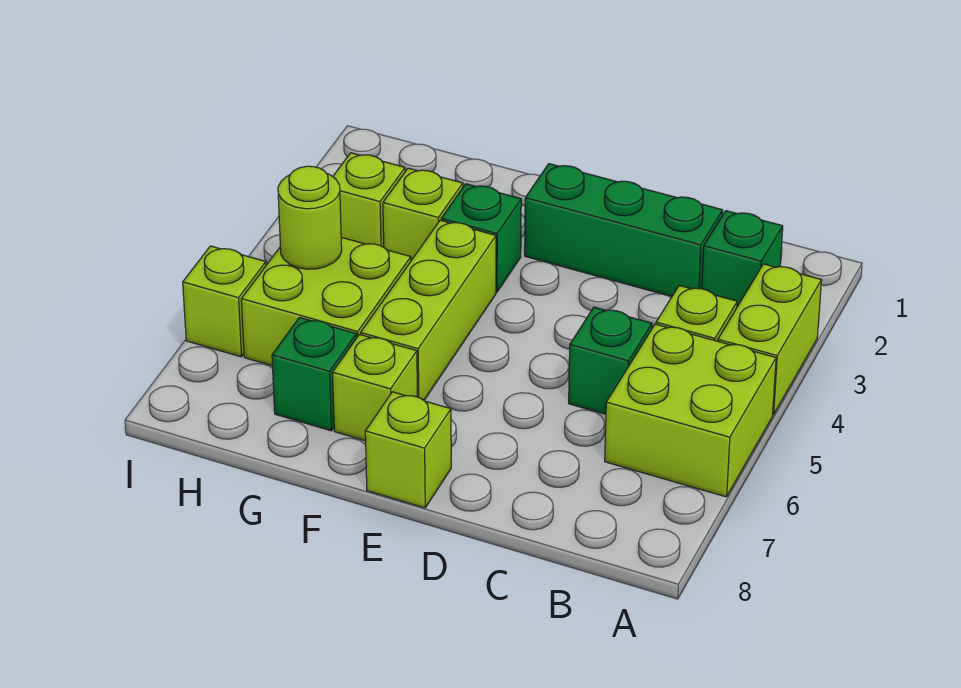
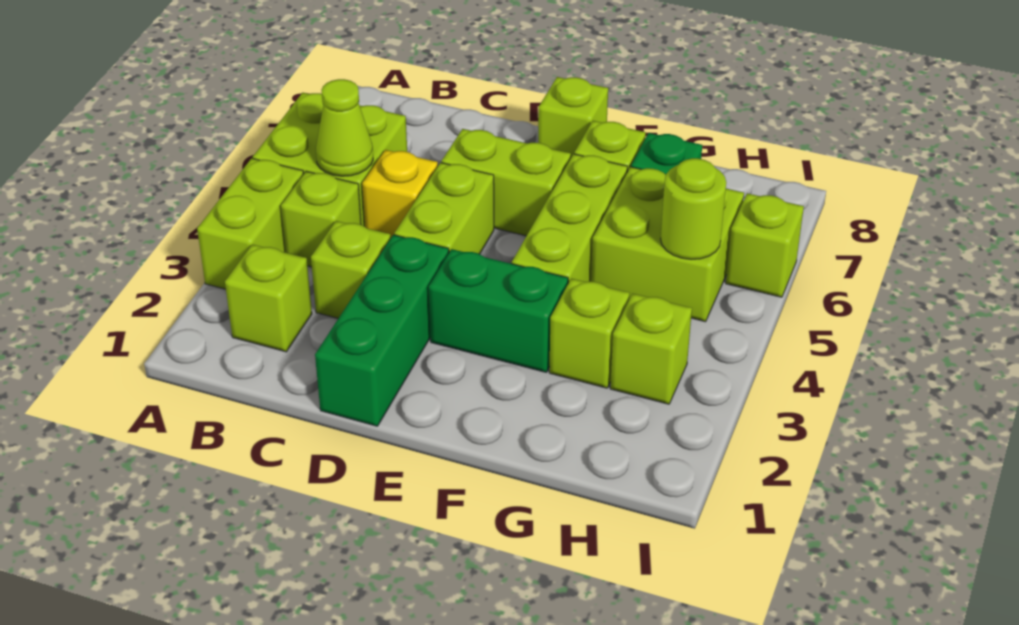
green 1x1 brick [702,211,783,307] -> lime 1x1 brick [225,244,312,352]
none -> lime 1x1 cone [316,79,373,176]
green 1x3 brick [525,164,723,297] -> green 1x3 brick turned to [315,235,449,426]
none -> lime 1x1 brick [311,221,391,318]
green 1x1 brick [569,307,652,414] -> yellow 1x1 brick [362,150,438,237]
none -> lime 1x2 brick [394,163,494,254]
none -> lime 1x2 brick [441,129,571,236]
green 1x1 brick [441,184,521,292] -> green 1x2 brick [429,249,568,372]

